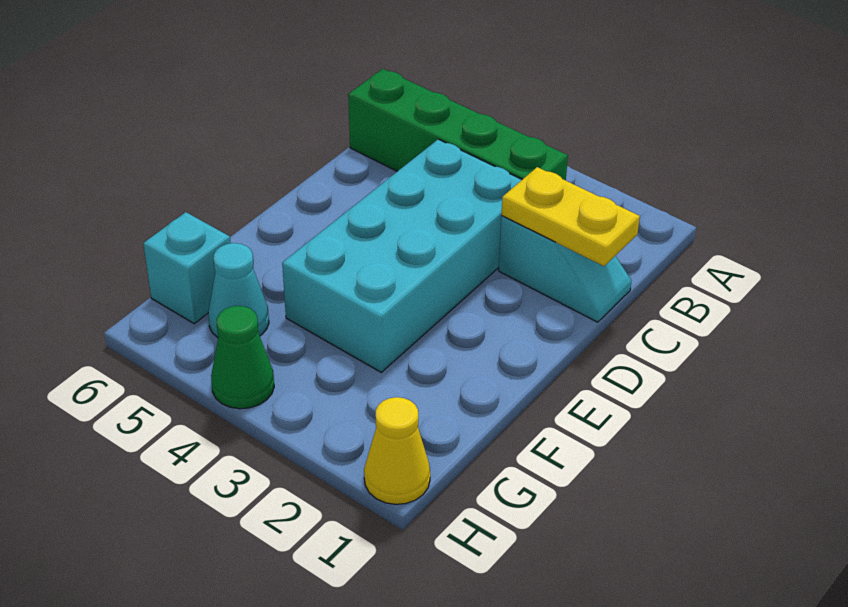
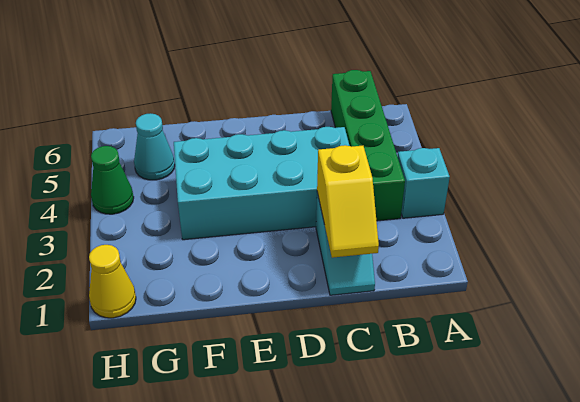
yellow 1x2 plate [502,167,640,266] -> yellow 1x2 slope [317,145,379,258]
cyan 1x1 brick [143,212,230,324] -> cyan 1x1 brick moved to [398,148,450,218]

